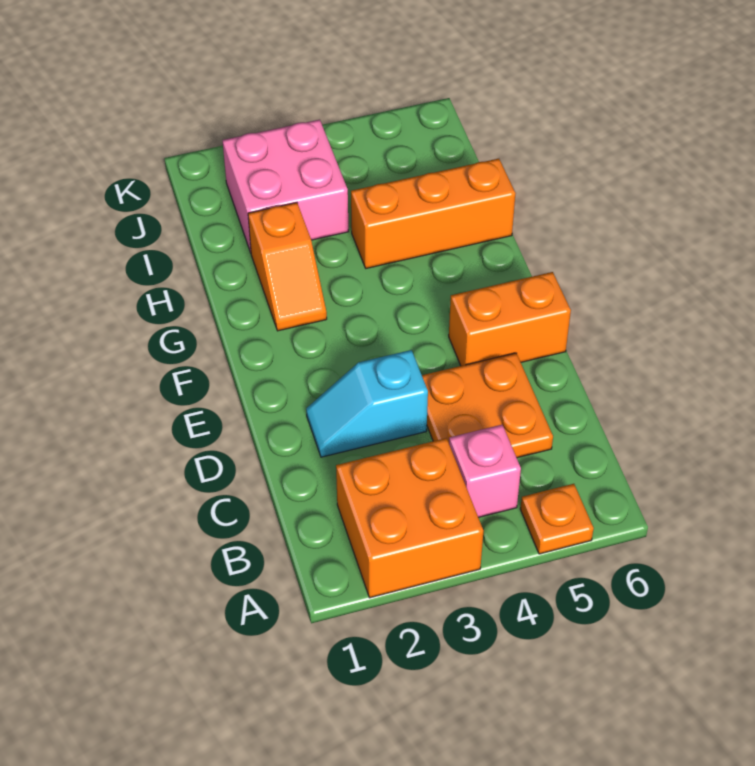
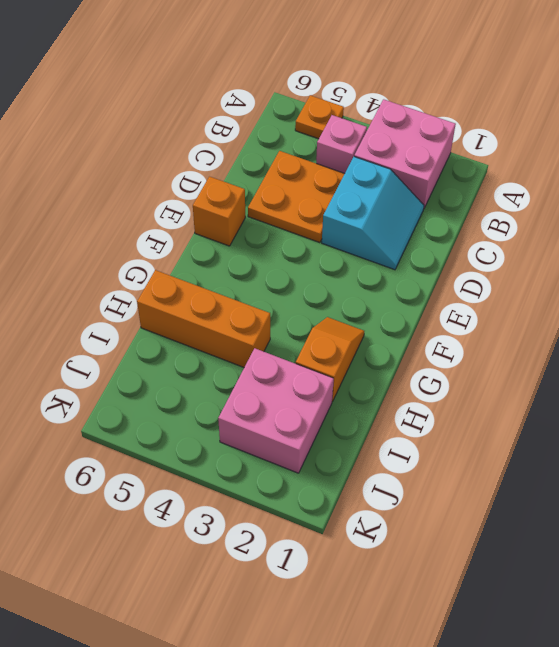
orange 2x2 brick [336,438,484,598] -> pink 2x2 brick [354,99,456,208]
cyan 1x2 slope [306,350,428,457] -> cyan 2x2 slope [322,157,424,270]
orange 1x2 brick [449,272,571,366] -> orange 1x1 brick [193,177,245,246]

